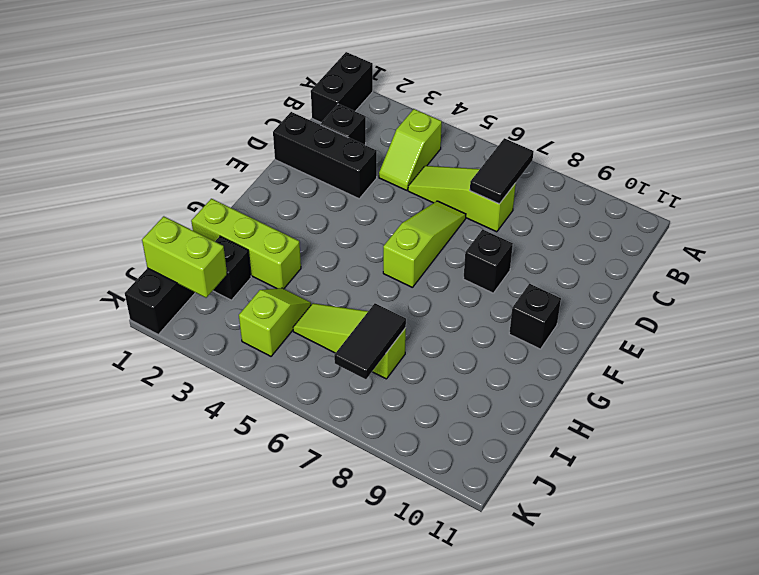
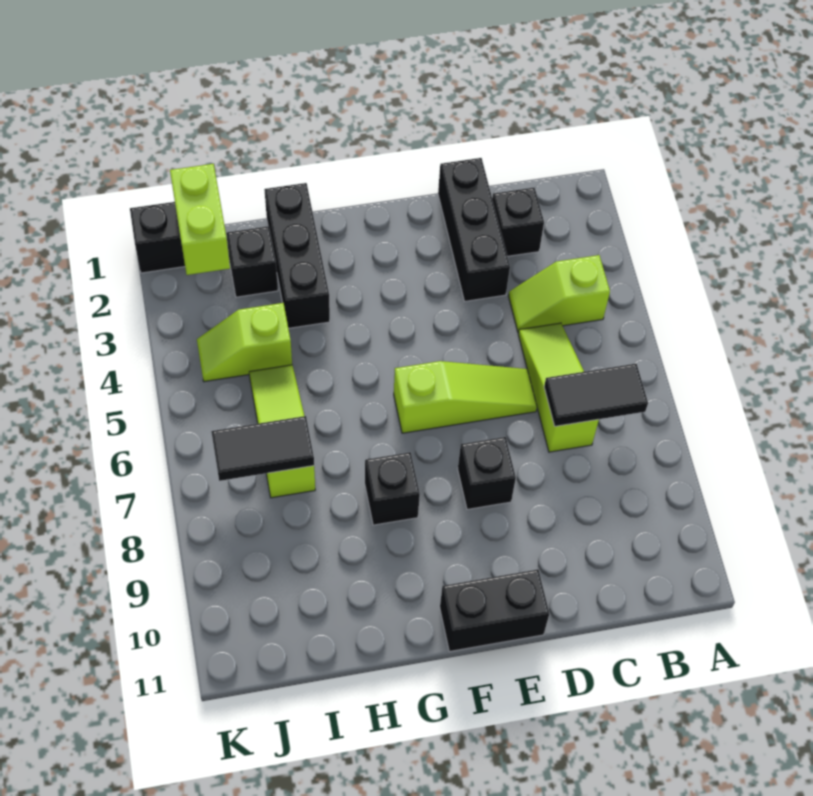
black 1x2 brick [311,52,373,123] -> black 1x2 brick moved to [440,570,549,652]
black 1x1 brick [509,284,561,349] -> black 1x1 brick moved to [365,452,420,525]
lime 1x3 brick [191,199,301,289] -> black 1x3 brick [264,183,330,328]
lime 1x2 slope [239,288,311,356] -> lime 1x2 slope turned to [197,303,292,382]

